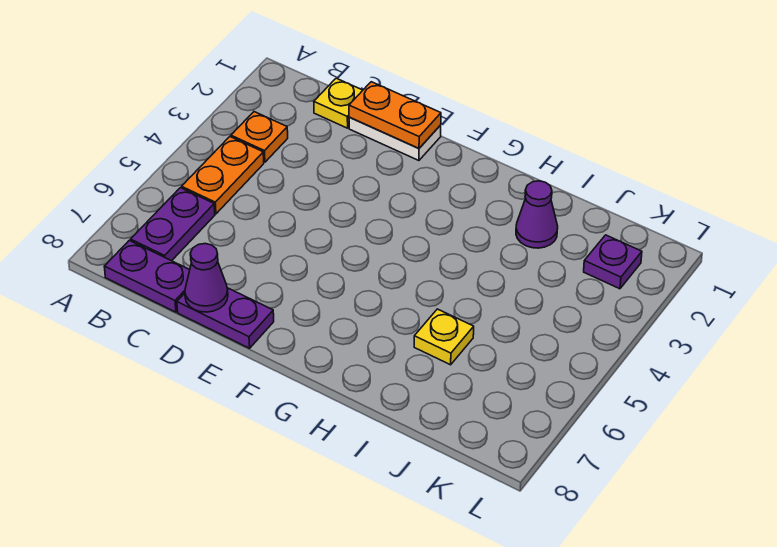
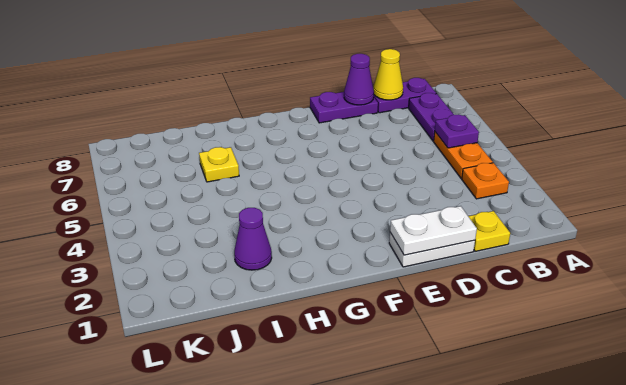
none -> yellow 1x1 cone [373,49,403,100]
orange 1x2 plate [349,82,441,148] -> white 1x2 plate [390,206,477,255]
purple 1x1 plate [584,235,642,289] -> purple 1x1 plate moved to [435,114,479,148]

